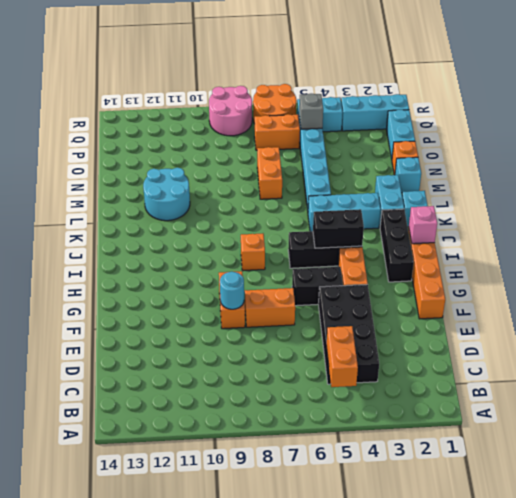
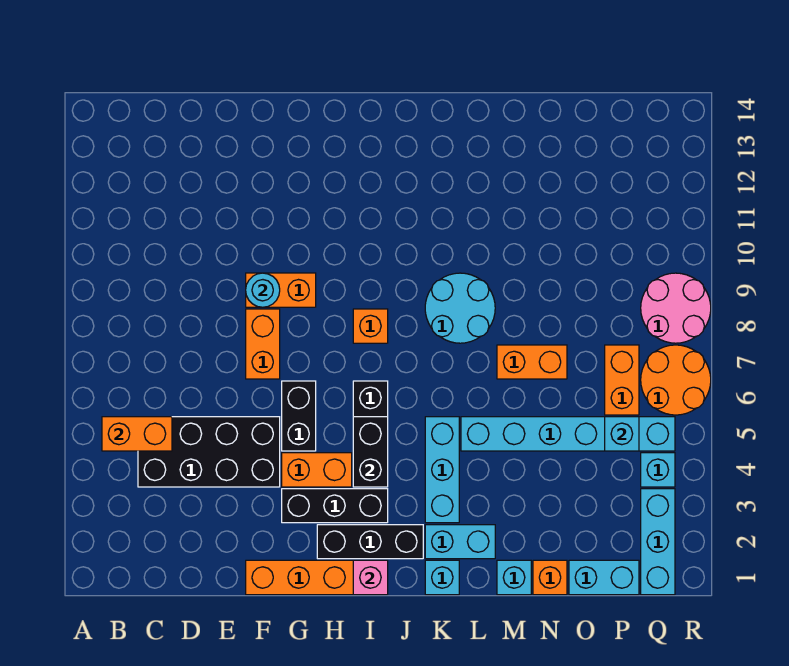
none -> black 1x3 brick [282,489,388,523]
cyan 2x2 round brick [143,168,190,221] -> cyan 2x2 round brick moved to [425,273,495,343]
grey 1x1 brick [299,94,323,129] -> cyan 1x1 brick [605,417,639,451]

